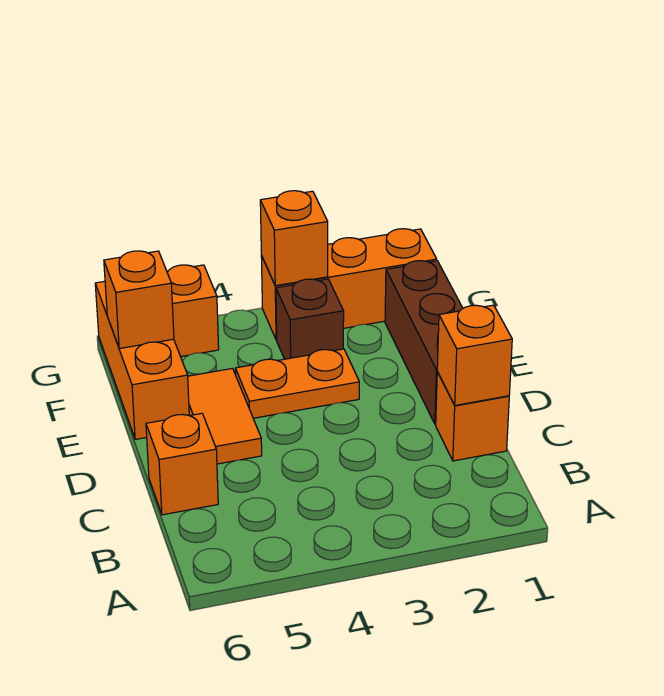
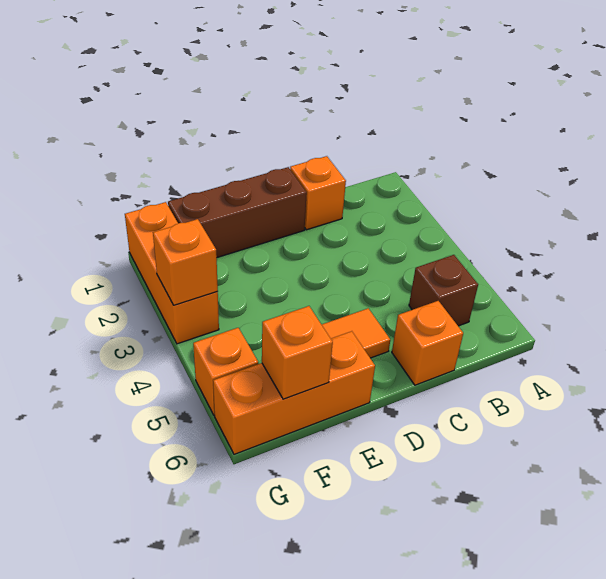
orange 1x1 brick [437,305,512,405] -> none
orange 1x2 plate [235,349,359,418] -> none
brown 1x1 brick [276,279,344,359] -> brown 1x1 brick moved to [409,255,478,326]

